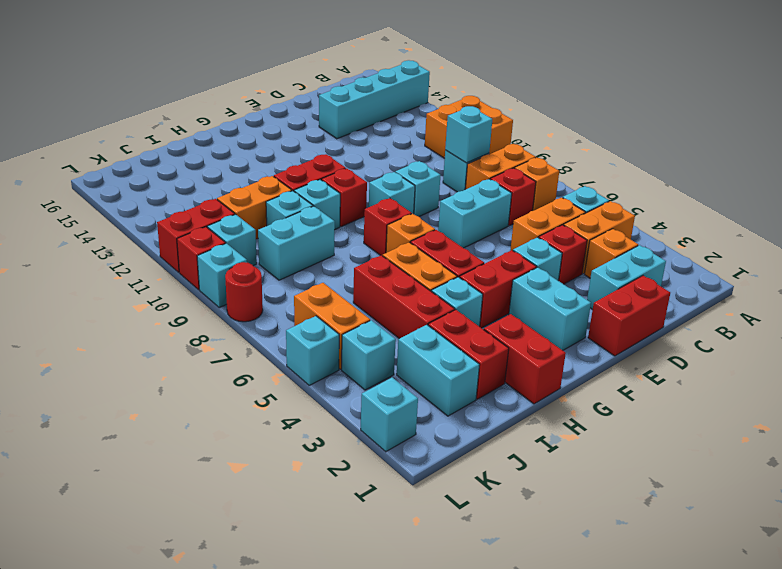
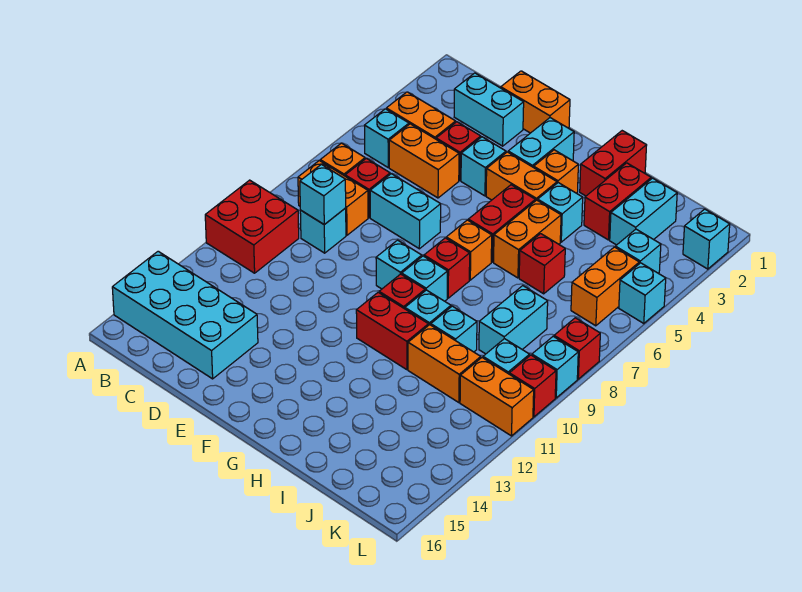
orange 2x2 brick [425,96,513,158] -> red 2x2 brick [205,180,299,273]
cyan 1x4 brick [319,60,430,139] -> cyan 2x4 brick [112,251,258,379]
orange 1x1 brick [585,229,638,278] -> orange 1x1 brick moved to [534,150,578,193]
red 1x2 brick [588,276,670,356] -> orange 1x2 brick [501,71,570,133]
cyan 1x1 brick [395,161,440,217] -> cyan 1x1 brick moved to [402,256,447,301]
red 1x2 brick [459,250,536,328] -> orange 1x2 brick [486,152,557,201]
red 1x3 brick [353,255,455,339] -> red 1x1 brick [519,234,565,294]
cyan 1x2 brick [258,206,335,280] -> cyan 1x2 brick turned to [479,286,548,354]
red 1x2 brick [157,199,235,272] -> orange 1x2 brick [460,358,534,436]
red 1x1 round brick [225,262,263,322] -> red 1x1 brick [554,318,600,379]

